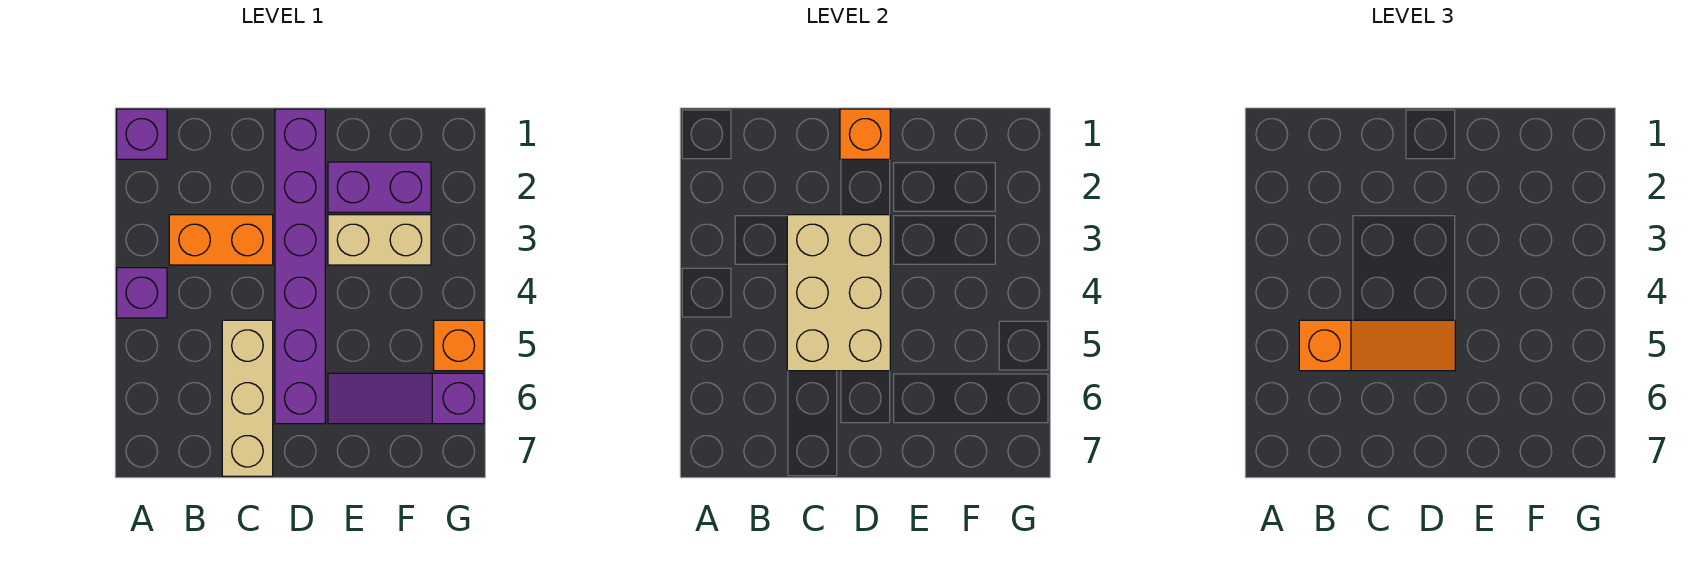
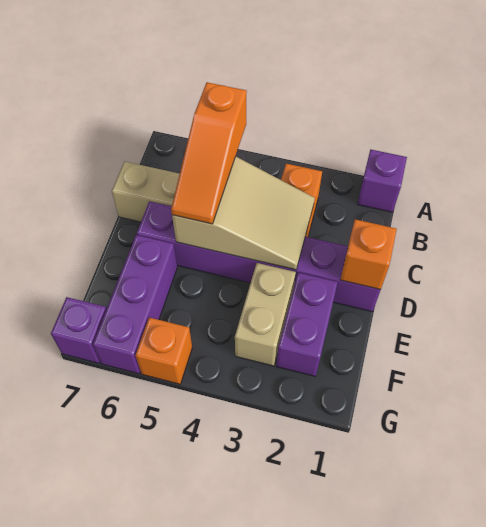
purple 1x1 brick [117,268,167,318] -> purple 1x1 brick moved to [51,297,106,363]
tan 2x3 brick [787,215,890,371] -> tan 2x3 slope [172,157,315,270]
purple 1x3 slope [328,373,484,424] -> purple 1x3 brick [93,235,177,374]

